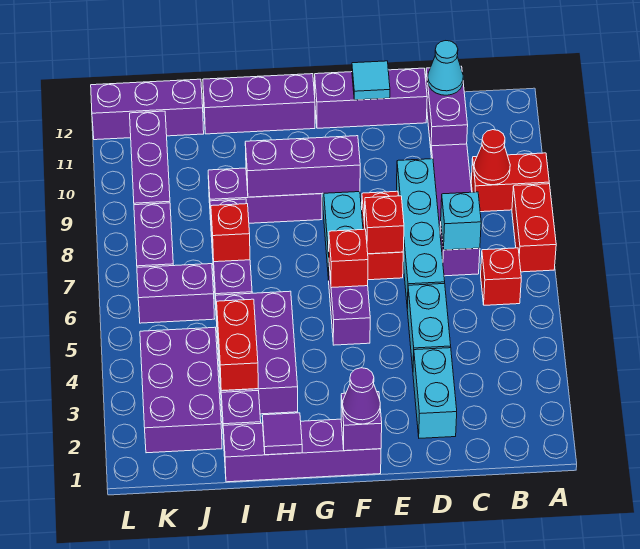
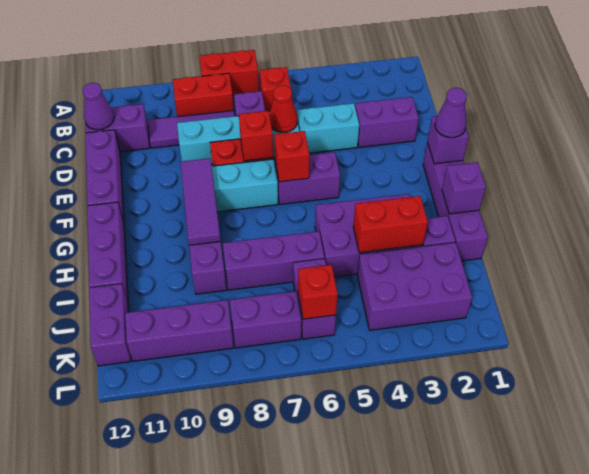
red 1x2 brick [471,153,549,212] -> red 1x2 brick turned to [173,73,234,117]
red 1x1 cone [474,130,510,185] -> red 1x1 cone moved to [269,85,297,132]
cyan 1x1 brick [441,192,481,250] -> none
cyan 1x1 cone [428,41,463,95] -> purple 1x1 cone [83,83,114,130]
cyan 1x2 brick [413,348,457,438] -> purple 1x2 brick [355,97,419,147]
cyan 1x1 tile [352,61,390,100] -> none
purple 1x3 brick [245,136,360,197] -> purple 1x3 tile [180,158,221,245]
purple 1x1 tile [262,413,302,455] -> purple 1x1 brick [442,162,486,214]
red 1x1 brick [211,204,250,262] -> red 1x1 brick moved to [298,265,338,319]
purple 1x3 brick [91,79,204,140] -> purple 1x2 brick [89,284,131,366]

